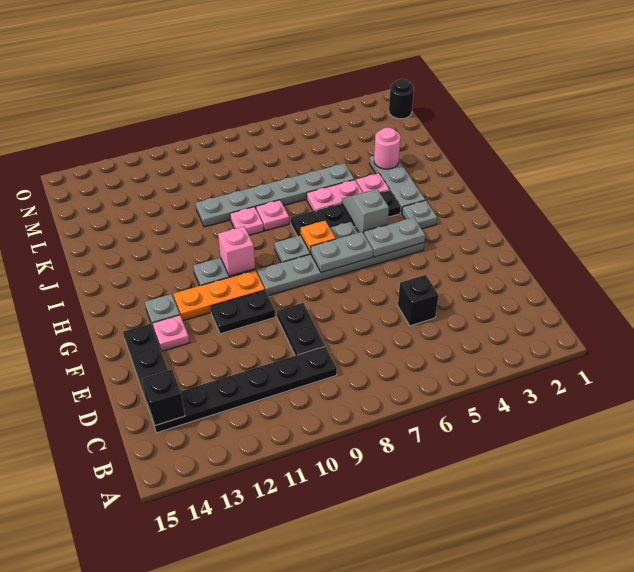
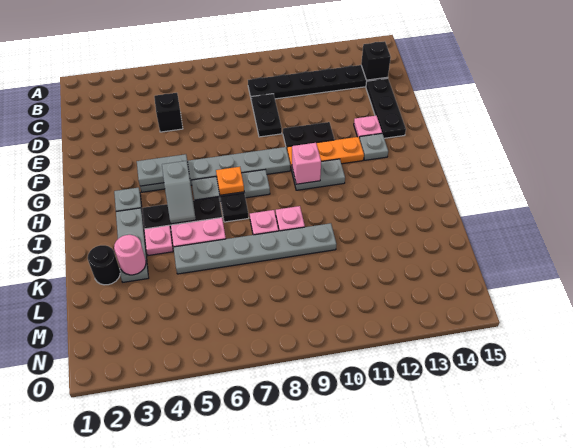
grey 1x2 plate [311,232,373,272] -> none
black 1x1 round brick [389,79,414,119] -> black 1x1 round brick moved to [88,245,120,285]

